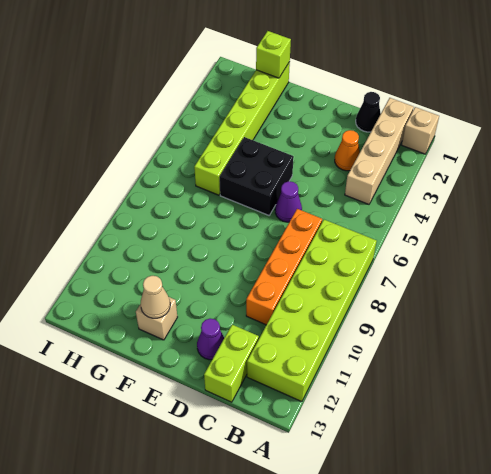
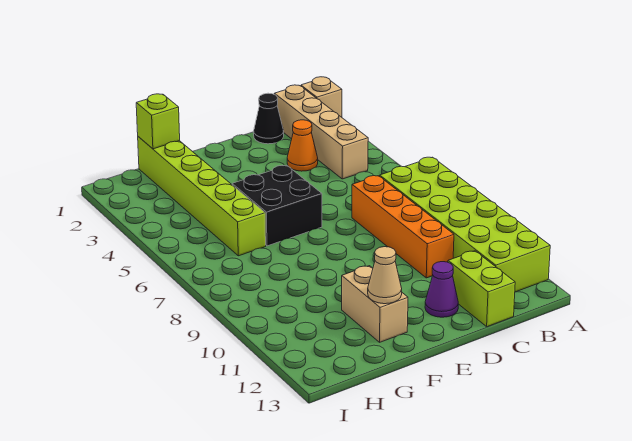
purple 1x1 cone [275,181,302,222] -> none
tan 1x1 brick [136,297,177,340] -> tan 1x2 brick [342,266,408,342]

